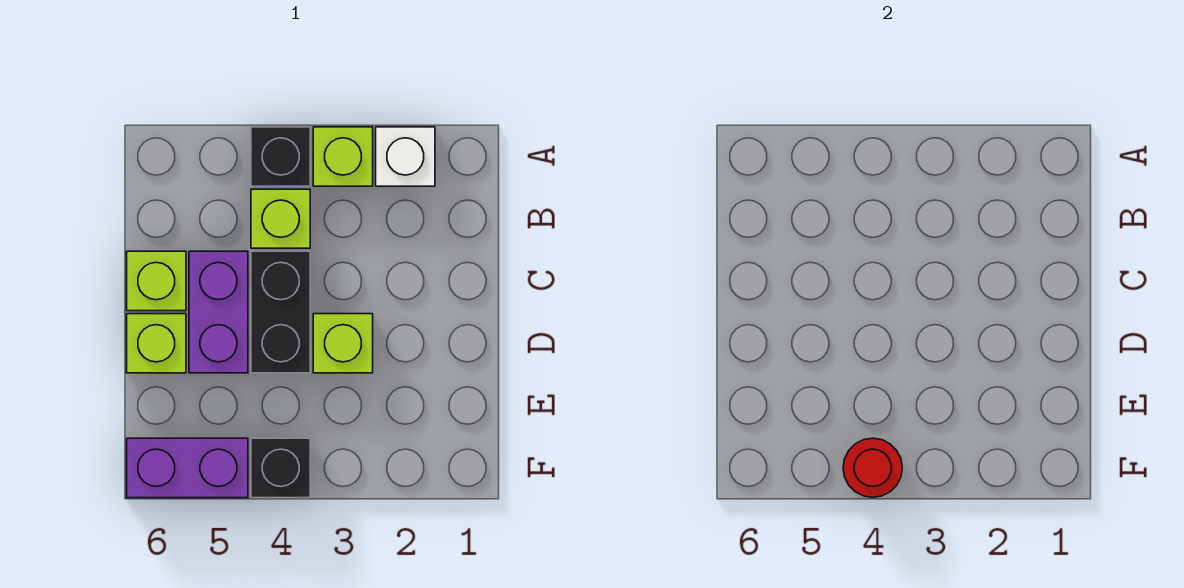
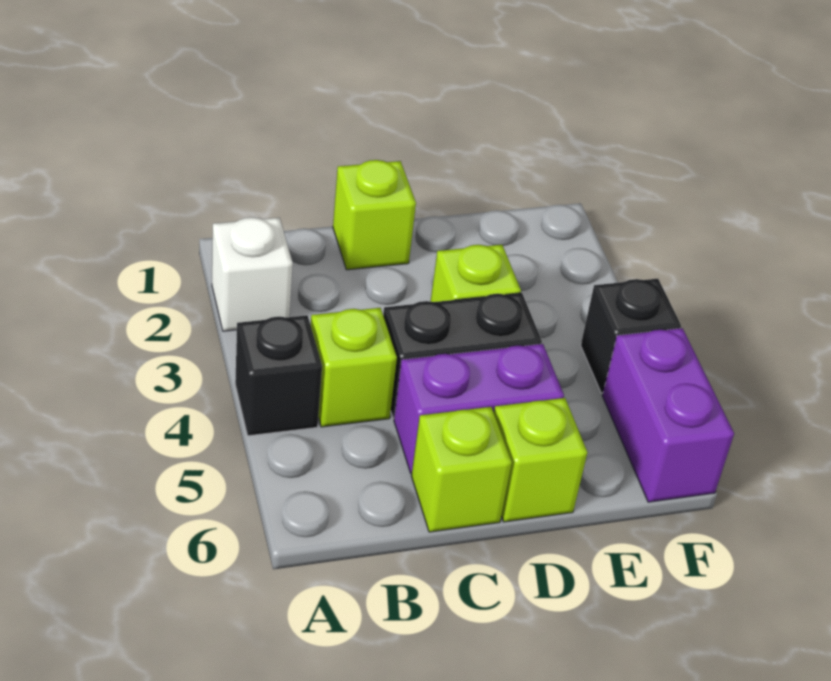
lime 1x1 brick [313,127,373,186] -> lime 1x1 brick moved to [333,160,416,270]
red 1x1 round brick [843,438,902,497] -> none

